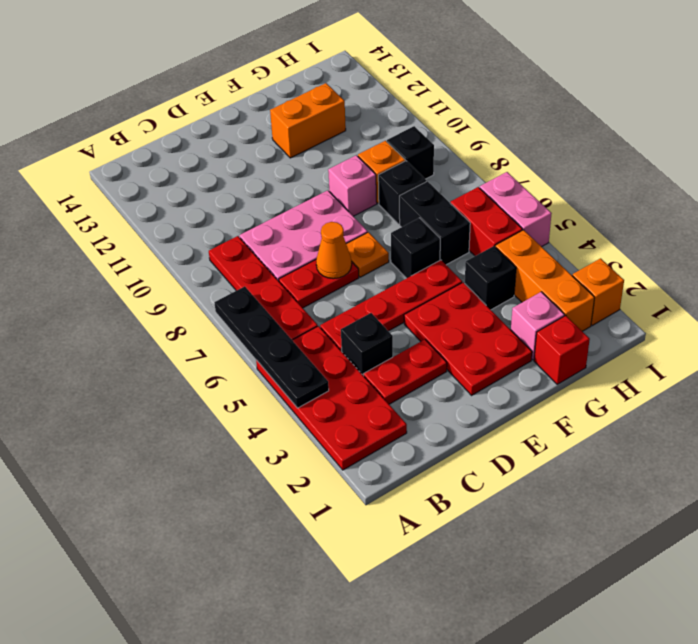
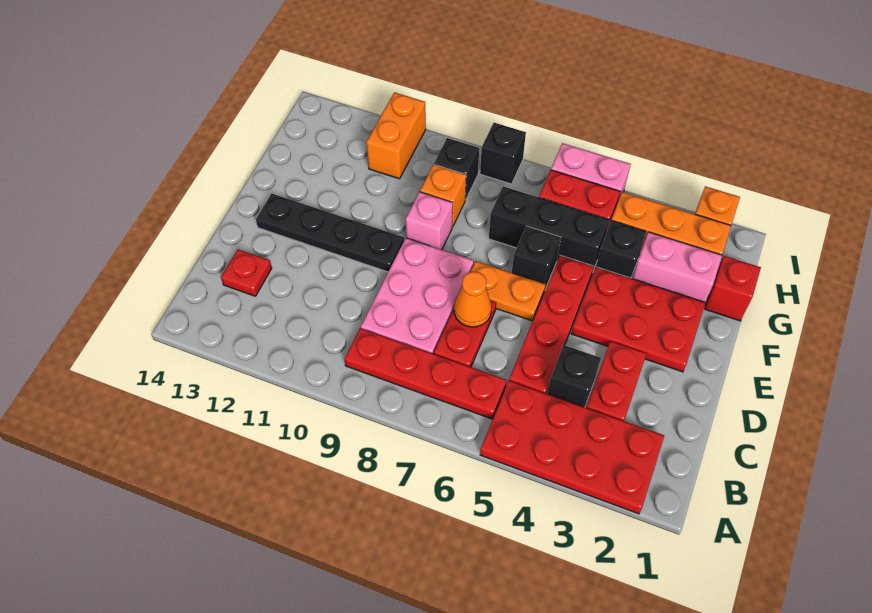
black 1x4 plate [214,286,329,408] -> black 1x4 plate moved to [256,194,404,272]
none -> red 1x1 plate [221,249,272,296]
orange 1x1 plate [346,232,389,277] -> orange 1x2 plate [471,261,546,321]
orange 1x2 brick [270,83,346,158] -> orange 1x2 brick moved to [366,92,426,179]
pink 1x1 brick [511,292,565,360] -> pink 1x2 brick [633,232,722,302]
black 1x2 brick [399,181,470,265] -> black 1x3 brick [489,186,609,270]
black 1x1 brick [378,161,426,224] -> black 1x1 brick moved to [480,123,526,184]

